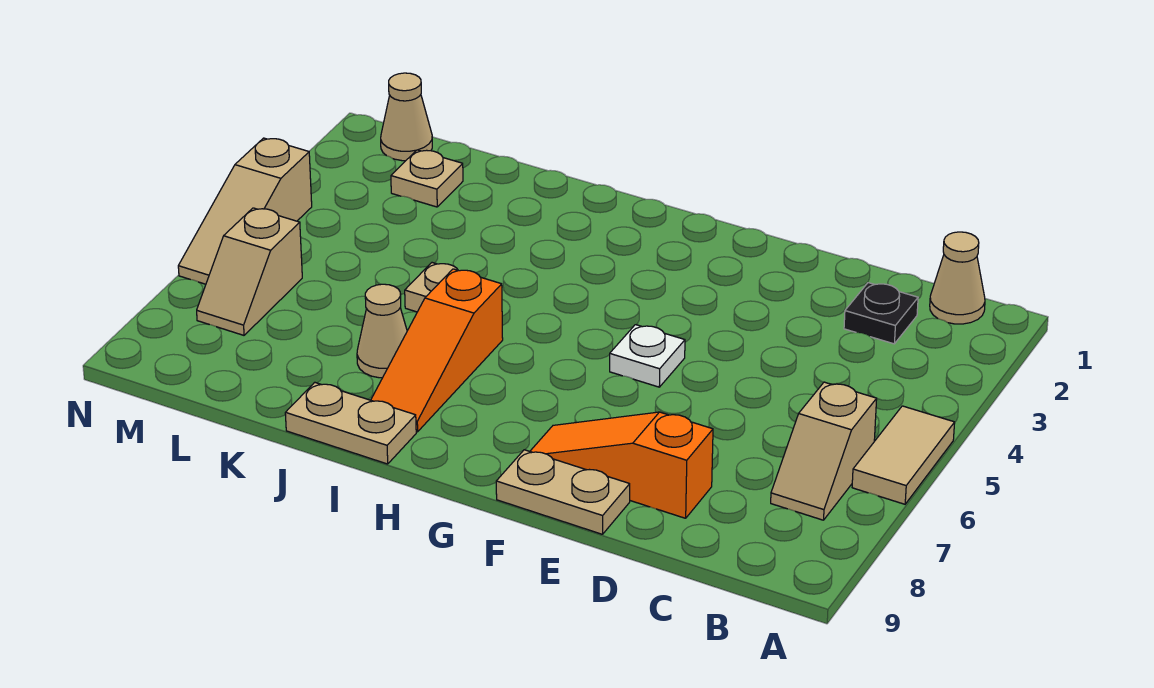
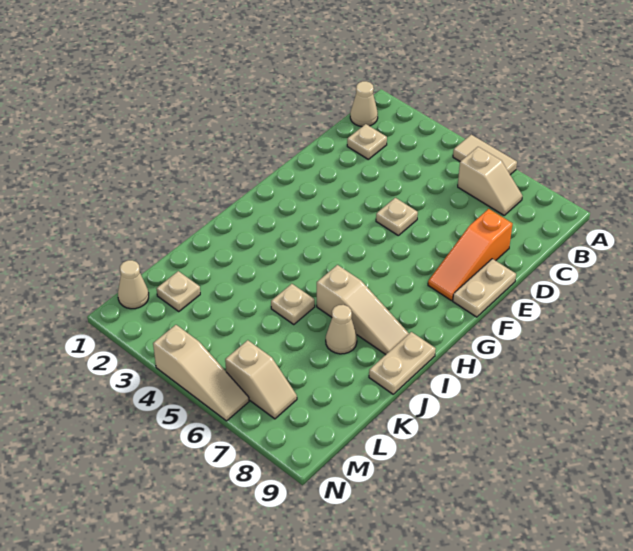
black 1x1 plate [844,283,918,344] -> tan 1x1 plate [347,124,387,159]
none -> tan 1x1 plate [376,198,418,235]
white 1x1 plate [610,325,685,387] -> none
orange 1x3 slope [371,269,503,432] -> tan 1x3 slope [317,265,409,355]

